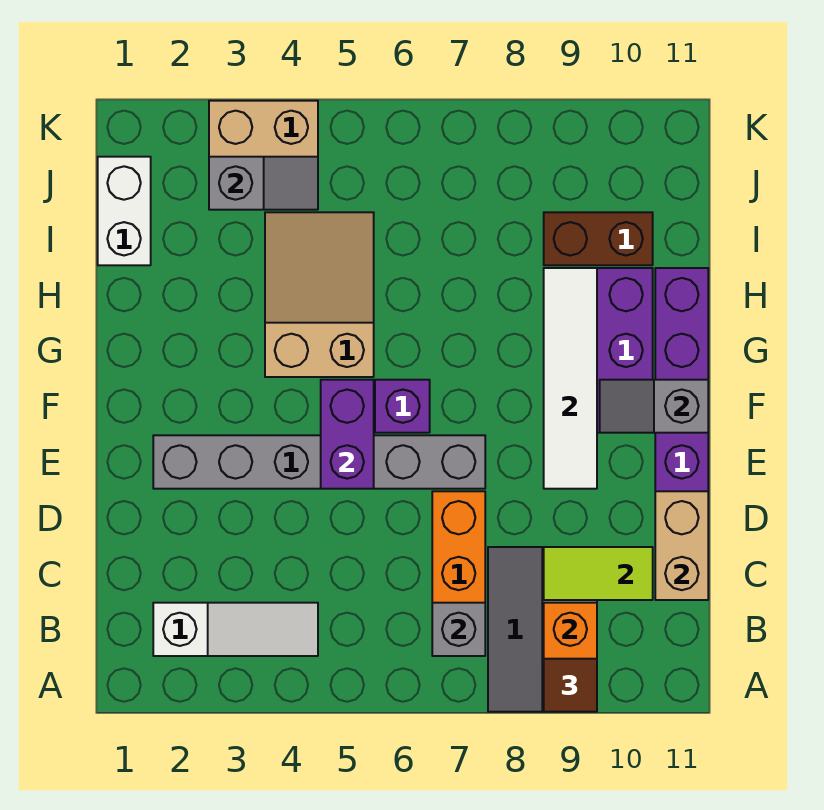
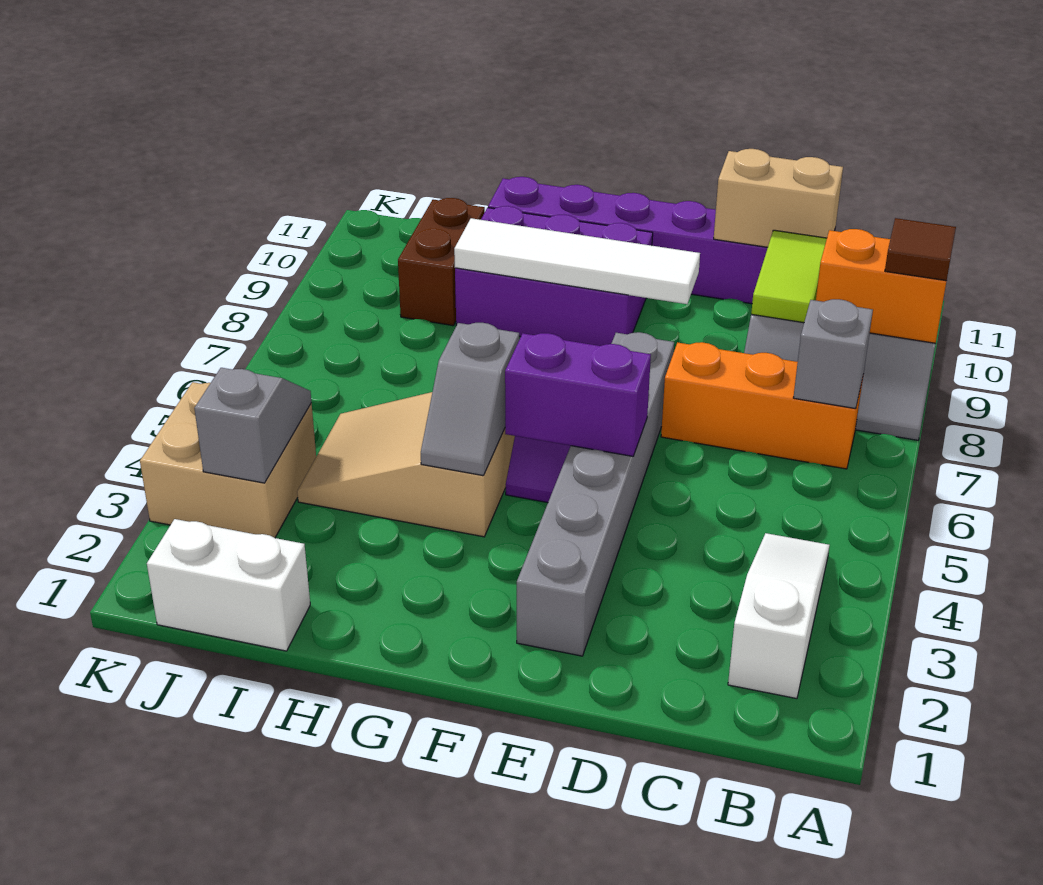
grey 1x2 slope [600,380,708,433] -> grey 1x2 slope moved to [421,323,519,476]

